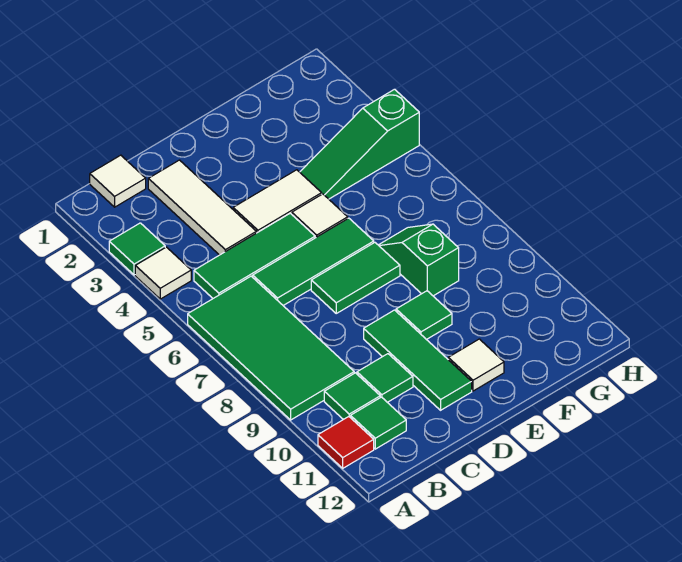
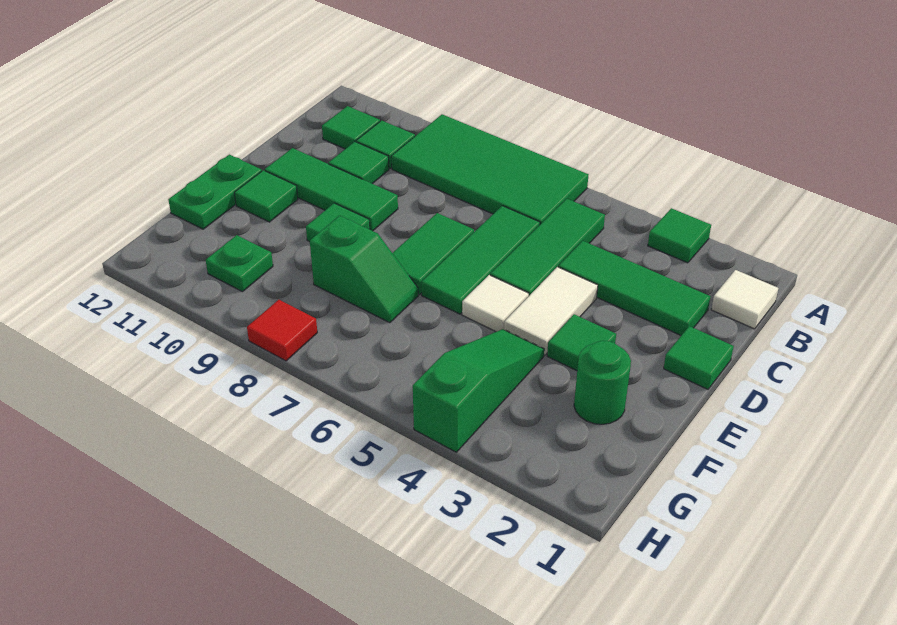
white 1x1 tile [135,247,191,299] -> none
red 1x1 tile [318,417,374,468] -> red 1x1 tile moved to [247,300,317,361]
white 1x3 tile [148,160,256,255] -> green 1x3 tile [559,241,711,335]
none -> green 1x1 tile [664,326,734,389]
none -> green 1x1 tile [547,314,616,371]
white 1x1 tile [448,339,504,391] -> green 1x1 tile [234,170,298,222]
none -> green 1x2 plate [168,155,262,229]
none -> green 1x1 round brick [574,341,631,424]
none -> green 1x1 plate [206,235,273,292]

